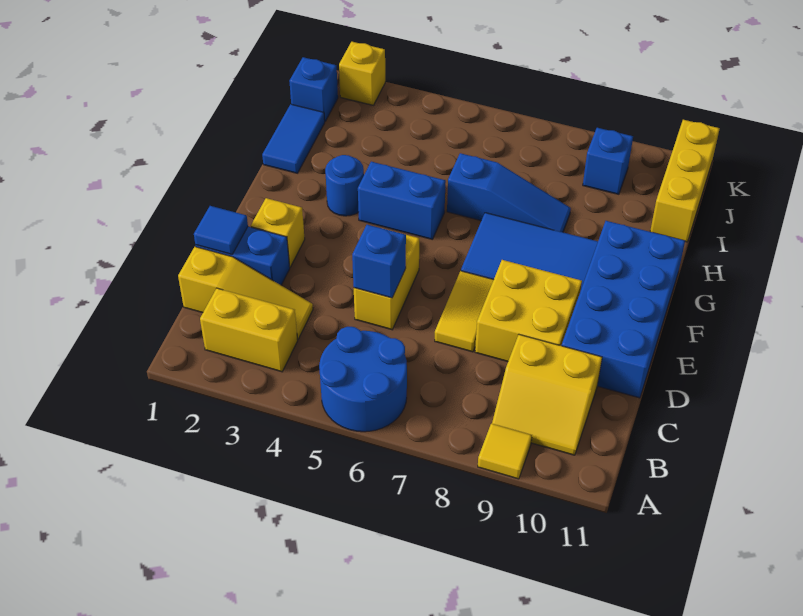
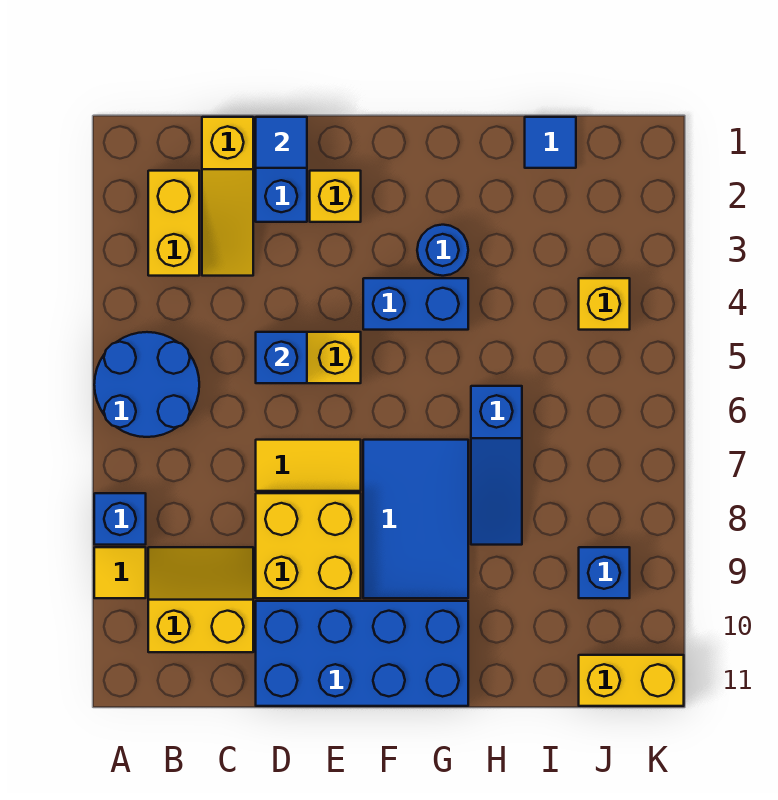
yellow 2x2 slope [492,335,602,455] -> yellow 2x2 slope turned to [148,547,253,652]
blue 1x2 brick [358,162,446,239] -> blue 1x2 brick turned to [363,278,468,330]
blue 1x2 tile [262,104,325,173] -> blue 1x1 tile [525,117,576,168]
yellow 1x3 brick [650,120,720,242] -> yellow 1x2 brick [579,655,684,706]
blue 1x1 brick [289,57,338,121] -> blue 1x1 brick moved to [94,493,146,545]
yellow 1x1 brick [339,42,385,105] -> yellow 1x1 brick moved to [579,278,630,330]

